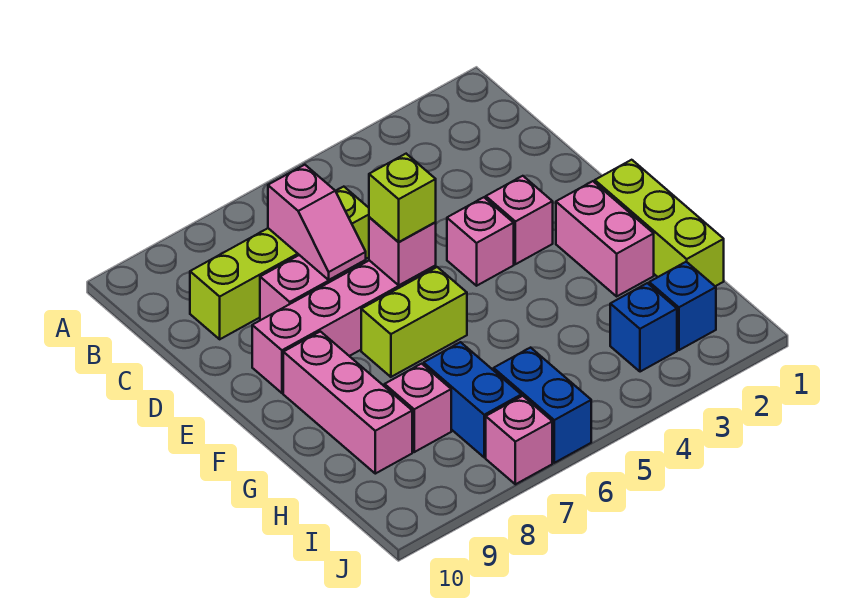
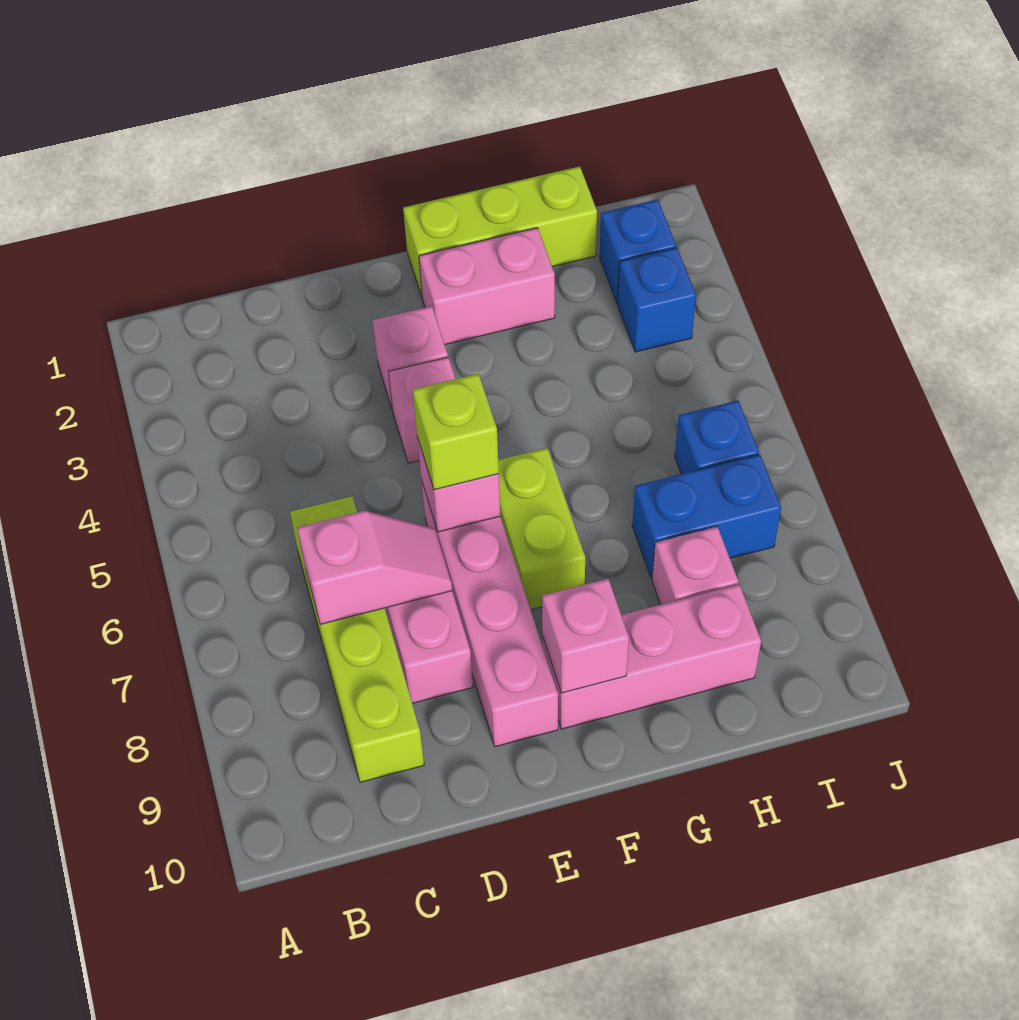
blue 1x2 brick [494,348,591,463] -> blue 1x1 brick [675,401,759,474]
pink 1x1 brick [486,396,552,484] -> pink 1x1 brick moved to [542,579,629,693]

